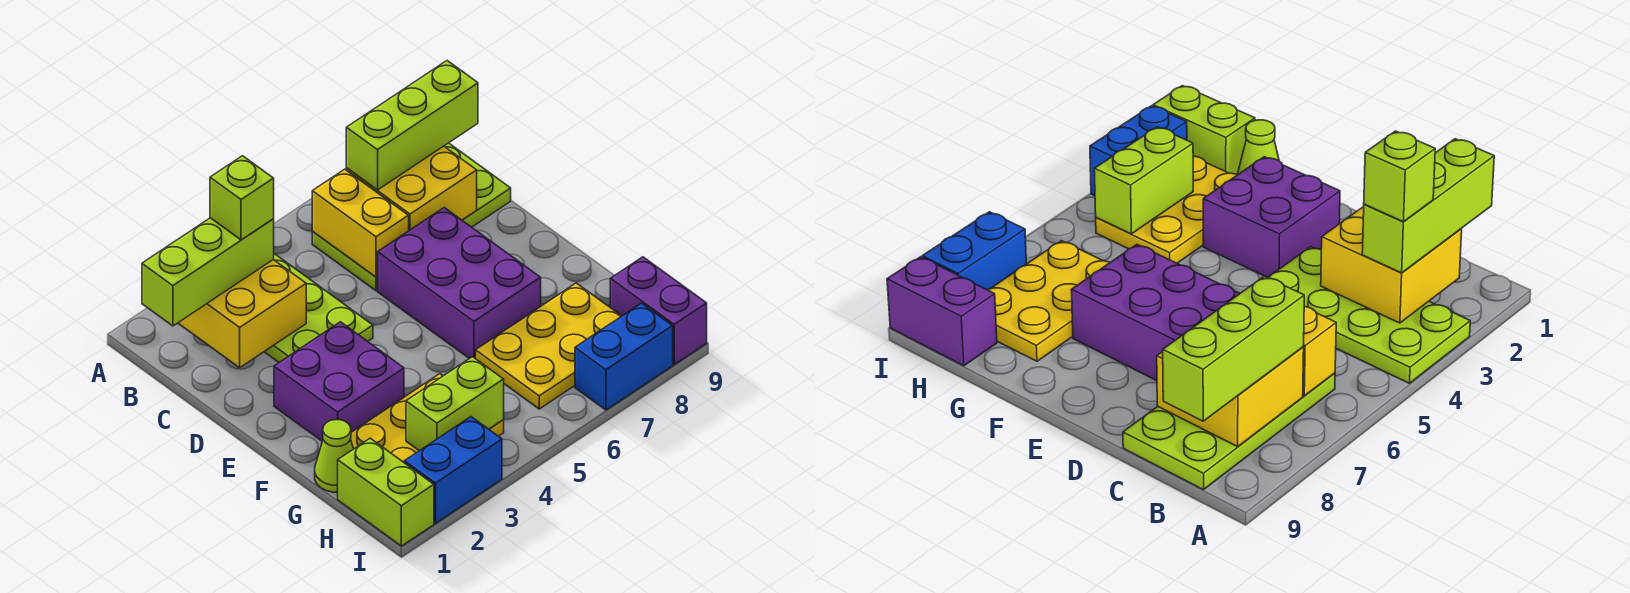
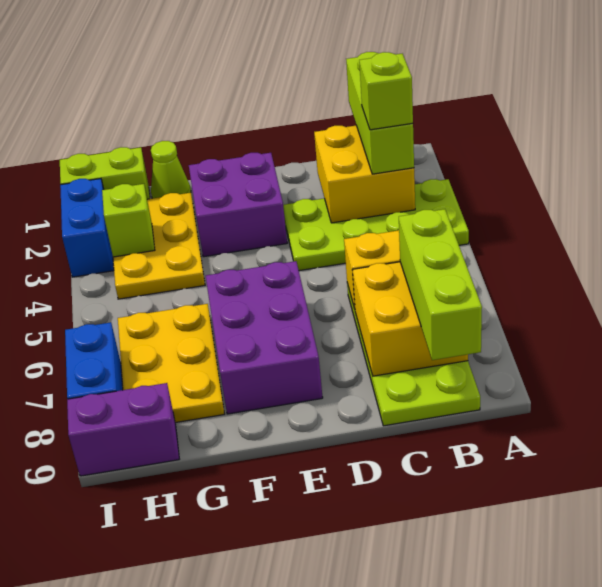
purple 2x3 brick [377,208,541,359] -> purple 2x3 brick turned to [206,261,323,414]
lime 1x2 brick [406,357,504,451] -> lime 1x1 brick [102,184,155,257]

